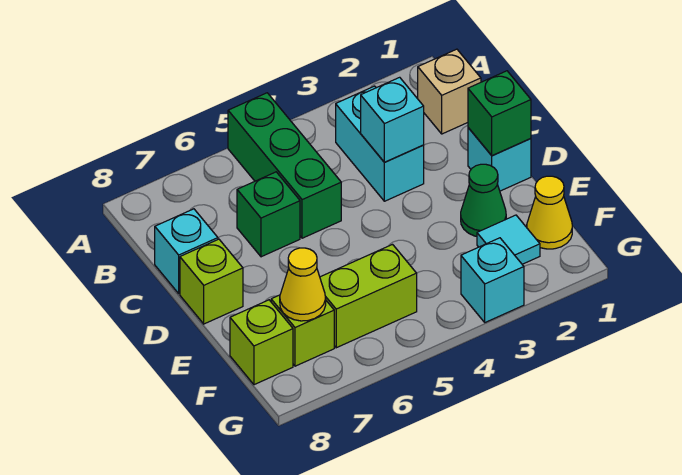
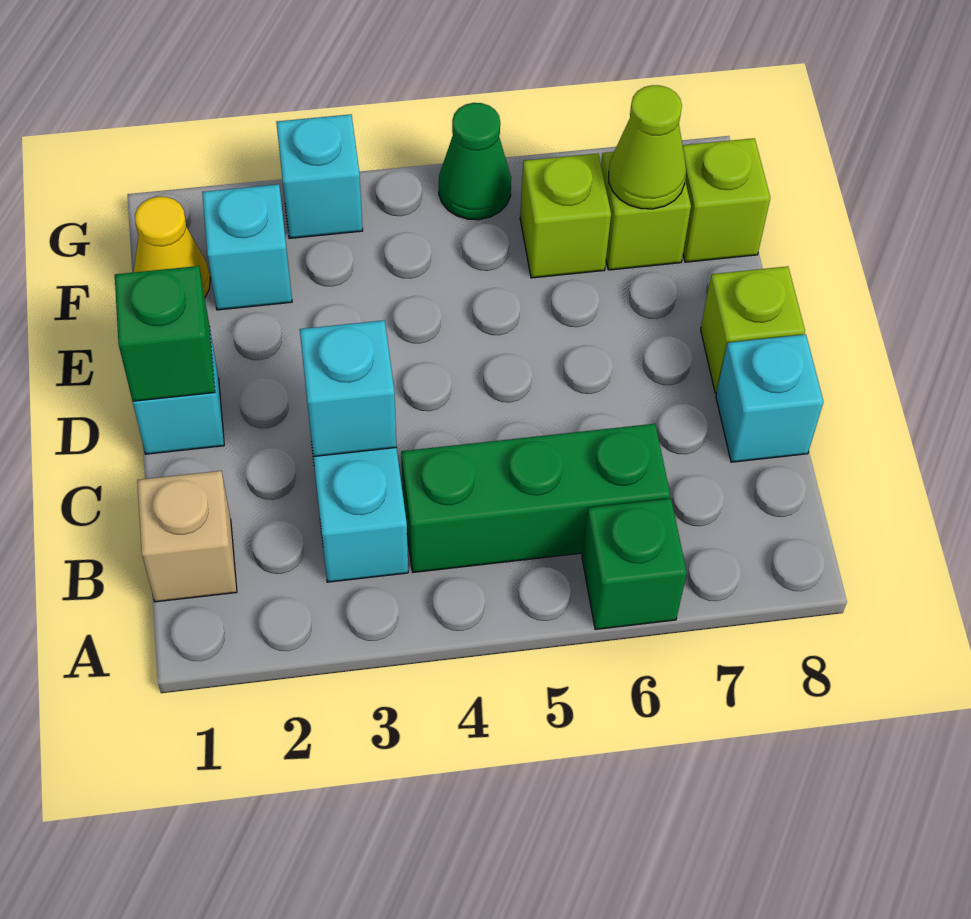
green 1x3 brick [228,93,341,238] -> green 1x3 brick turned to [401,424,670,572]
green 1x1 brick [237,172,300,257] -> green 1x1 brick moved to [582,499,687,629]
green 1x1 cone [461,164,506,236] -> green 1x1 cone moved to [439,103,511,220]
cyan 1x1 tile [477,215,540,264] -> cyan 1x1 brick [202,184,292,310]
lime 1x2 brick [320,245,417,348] -> lime 1x1 brick [520,153,611,278]
yellow 1x1 cone [280,248,326,321] -> lime 1x1 cone [609,85,686,209]

